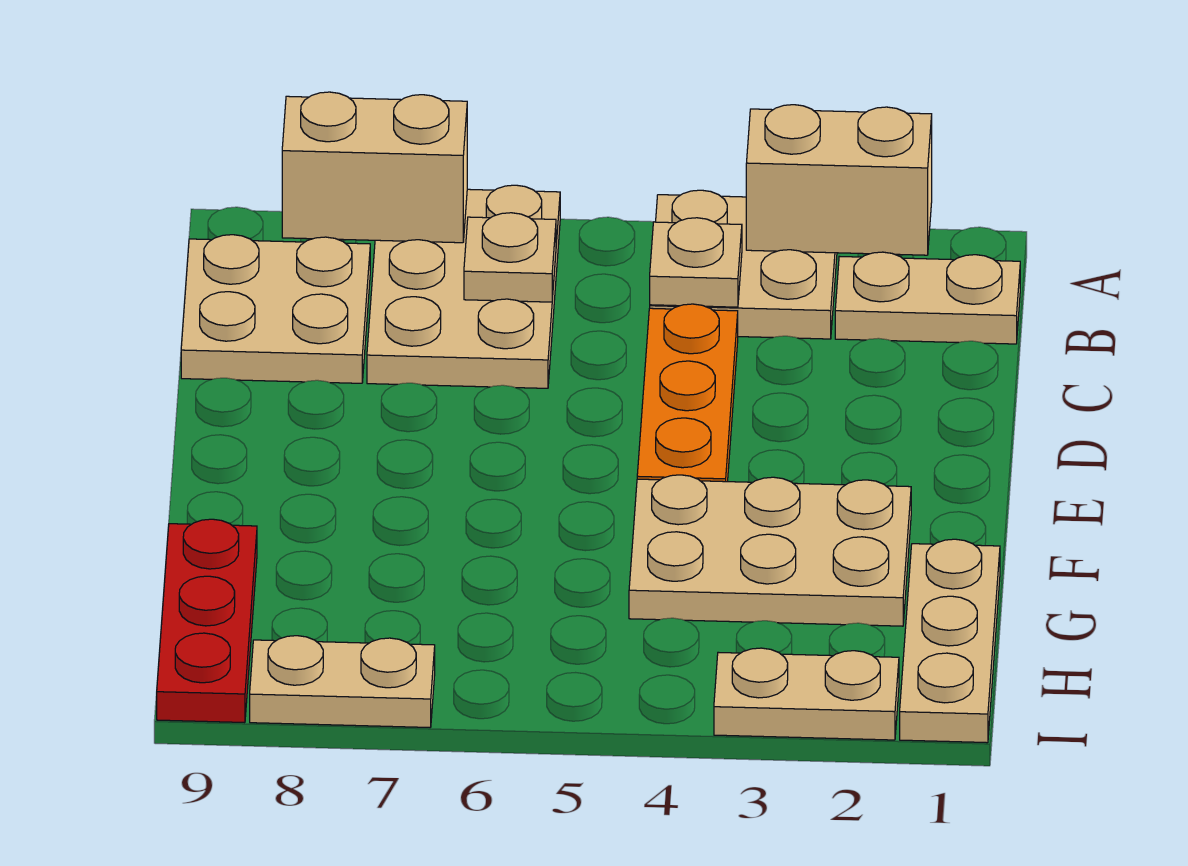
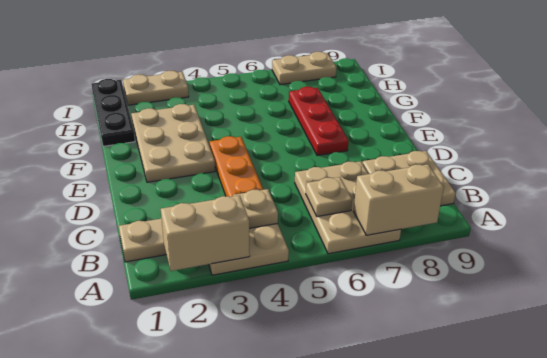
tan 2x3 plate [629,475,911,626] -> tan 2x3 plate turned to [131,104,215,182]
tan 1x3 plate [900,539,1000,743] -> black 1x3 plate [92,79,135,146]
red 1x3 plate [157,519,257,723] -> red 1x3 plate moved to [289,87,349,156]

